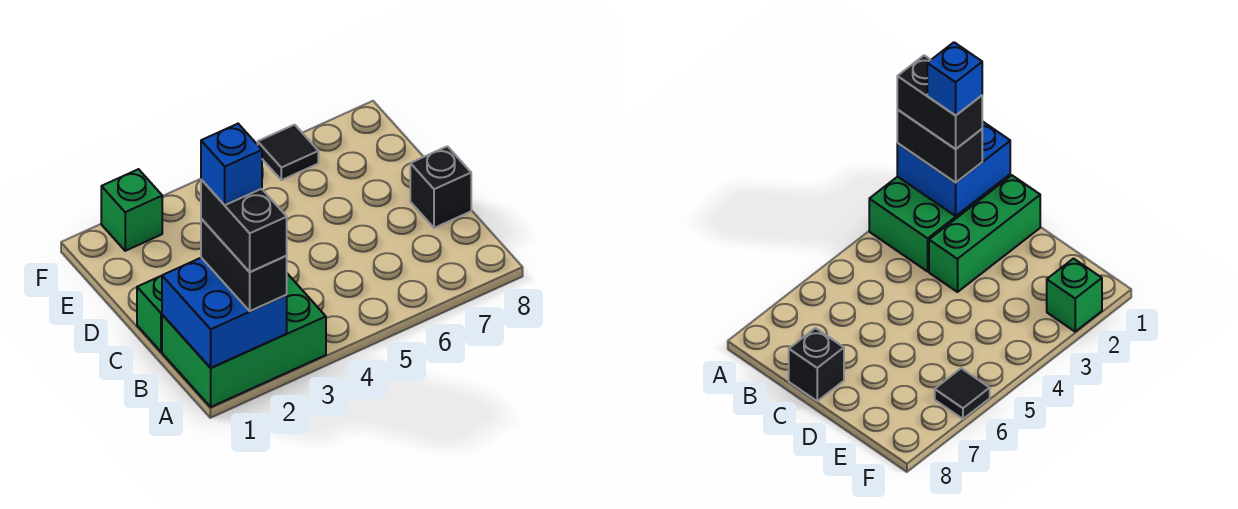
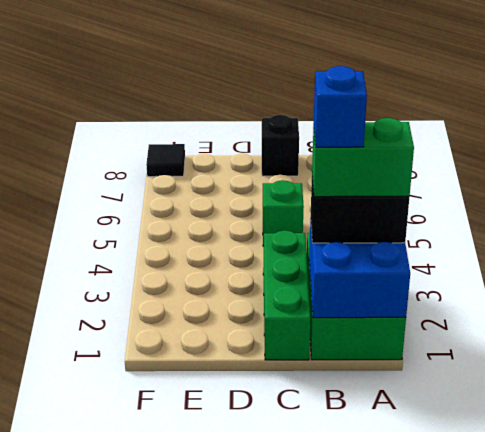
black 1x2 brick [201,180,287,272] -> green 1x2 brick [312,118,414,197]
green 1x1 brick [101,169,162,251] -> green 1x1 brick moved to [263,180,304,246]
black 1x1 tile [258,125,318,180] -> black 1x1 tile moved to [146,144,185,177]

